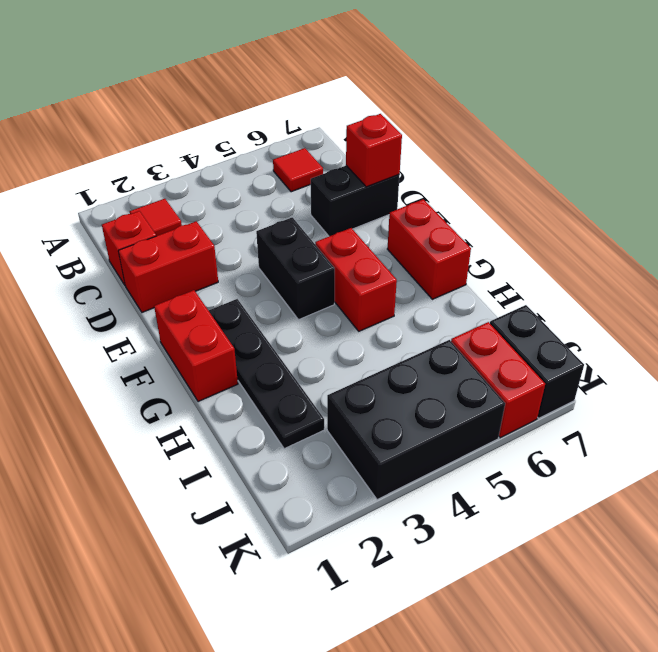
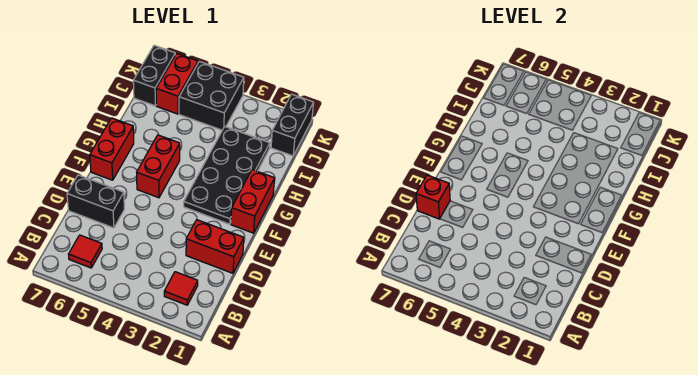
red 1x1 brick [102,211,156,285] -> none
black 1x2 brick [256,217,335,320] -> black 1x2 brick moved to [271,94,314,156]
black 1x4 plate [208,299,324,449] -> black 2x4 plate [184,127,270,224]
black 2x3 brick [327,340,505,500] -> black 2x2 brick [179,61,244,130]

